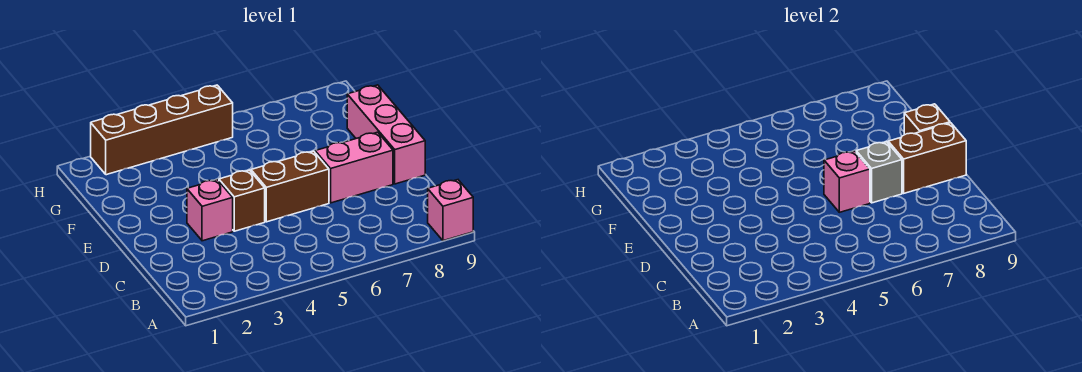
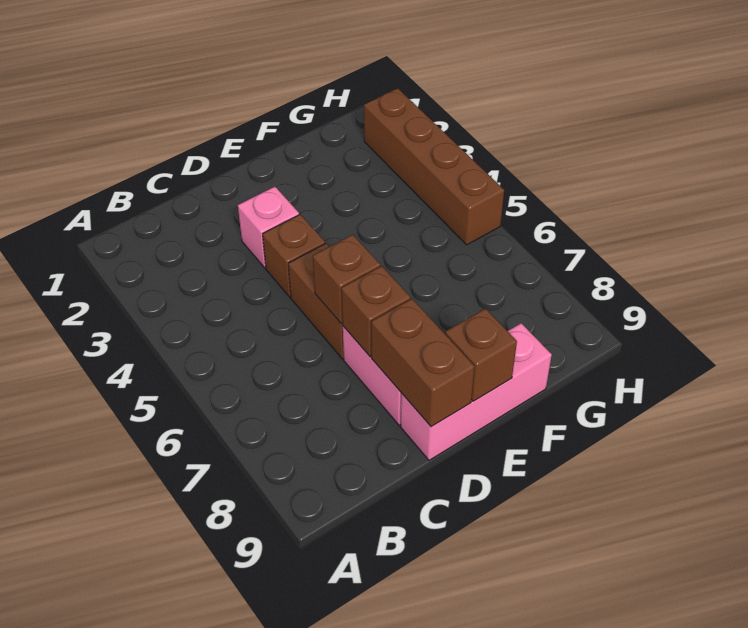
pink 1x1 brick [428,180,473,241] -> none
pink 1x1 brick [824,151,870,212] -> brown 1x1 brick [313,235,380,323]
grey 1x1 brick [856,142,902,203] -> brown 1x1 brick [341,266,411,357]

